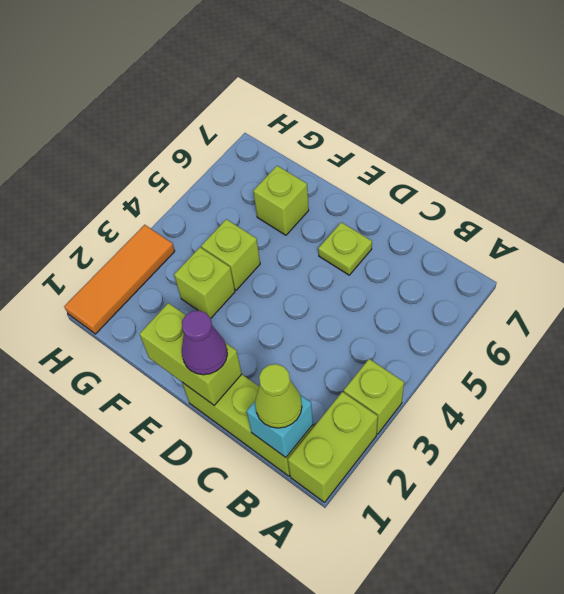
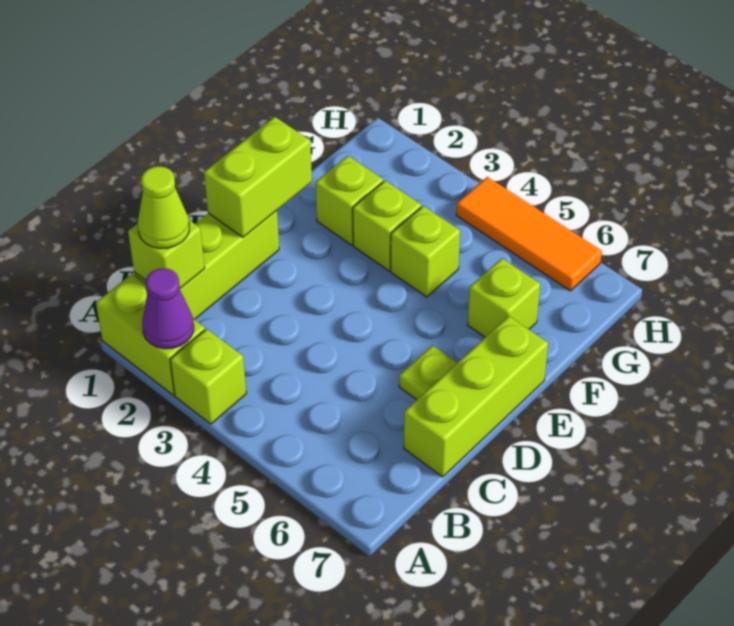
cyan 1x1 brick [247,395,313,457] -> lime 1x1 brick [128,220,205,288]
none -> lime 1x3 brick [404,316,548,477]
purple 1x1 cone [182,311,227,375] -> purple 1x1 cone moved to [142,268,194,349]
none -> lime 1x1 brick [315,156,383,245]
orange 1x3 tile [64,225,175,334] -> orange 1x3 tile moved to [456,177,602,291]

